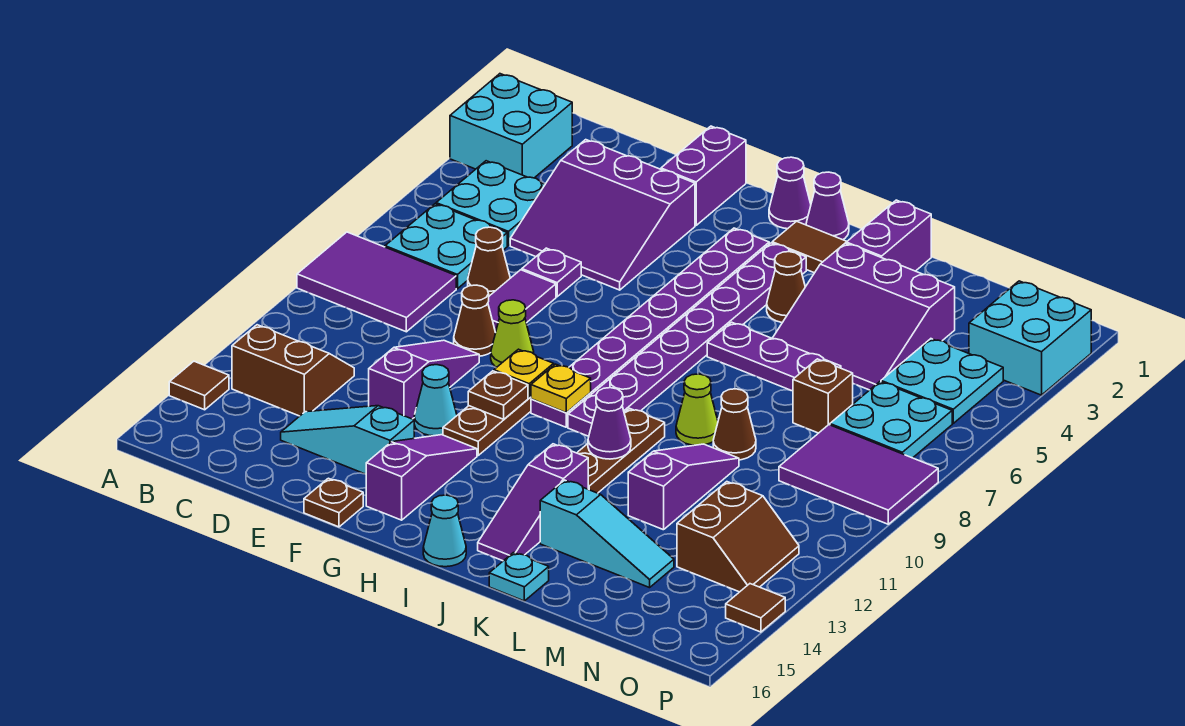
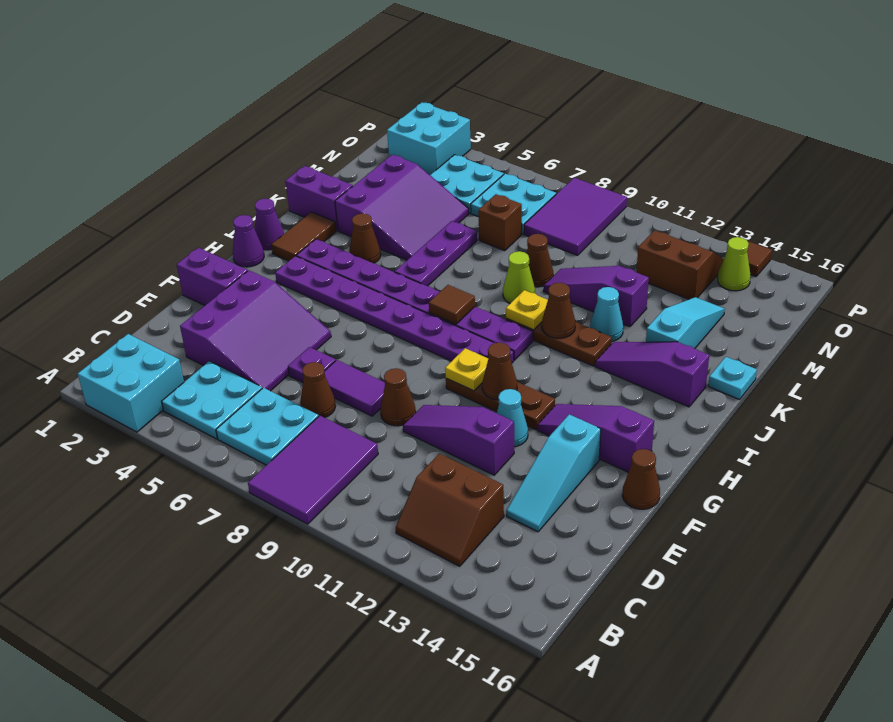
brown 1x1 tile [169,361,229,410] -> brown 1x1 tile moved to [429,285,475,324]
brown 2x2 slope [232,325,354,416] -> brown 2x2 slope turned to [396,454,504,566]
lime 1x1 cone [491,300,534,367] -> lime 1x1 cone moved to [718,237,750,291]
brown 1x1 plate [304,478,363,527] -> brown 1x1 cone [622,449,660,509]
brown 1x1 plate [468,371,528,419] -> brown 1x1 cone [482,343,517,400]
yellow 1x1 plate [531,364,591,413] -> yellow 1x1 plate moved to [506,290,548,330]
cyan 1x1 cone [423,495,466,567] -> cyan 1x1 cone moved to [590,287,623,341]
purple 1x1 cone [588,388,631,459] -> brown 1x1 cone [542,283,575,338]
purple 1x3 slope [478,444,588,561] -> purple 1x3 slope turned to [596,342,709,407]

